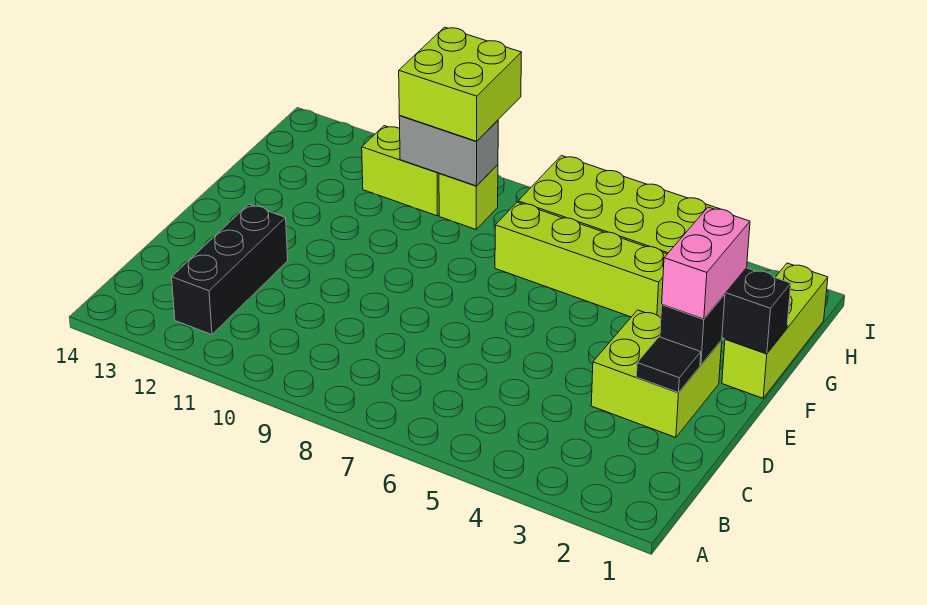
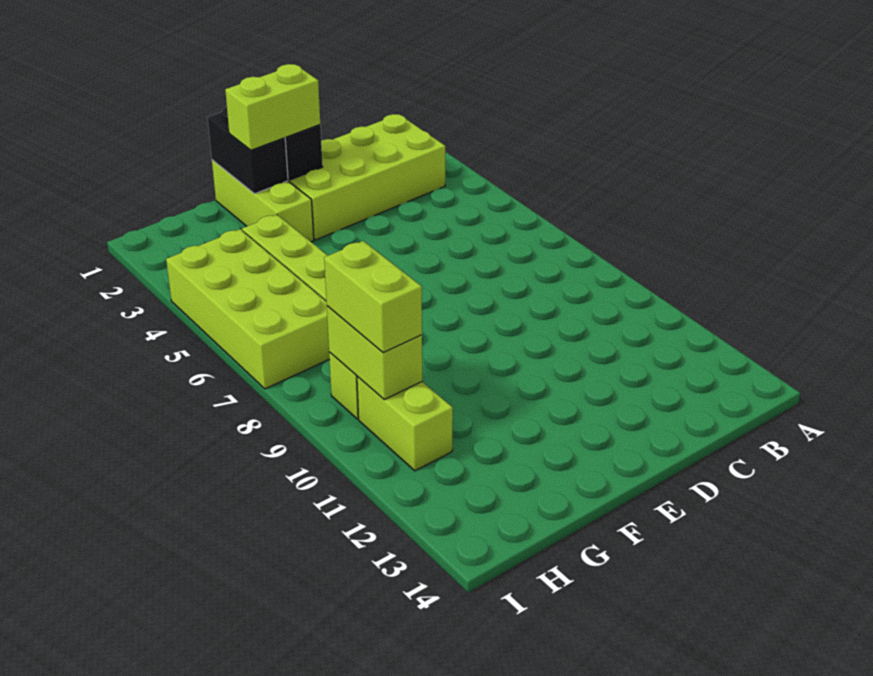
black 1x3 brick [172,204,288,335] -> none
lime 2x2 brick [591,310,722,438] -> lime 2x4 brick [288,114,445,240]
black 1x1 tile [637,337,701,393] -> none
pink 1x2 brick [662,207,750,319] -> lime 1x2 brick [225,64,320,150]
lime 1x3 brick [722,263,828,398] -> lime 1x3 brick turned to [212,160,314,242]
grey 1x2 brick [399,116,498,186] -> lime 1x2 brick [327,306,422,400]
lime 2x2 brick [399,27,522,141] -> lime 1x2 brick [324,241,422,353]

